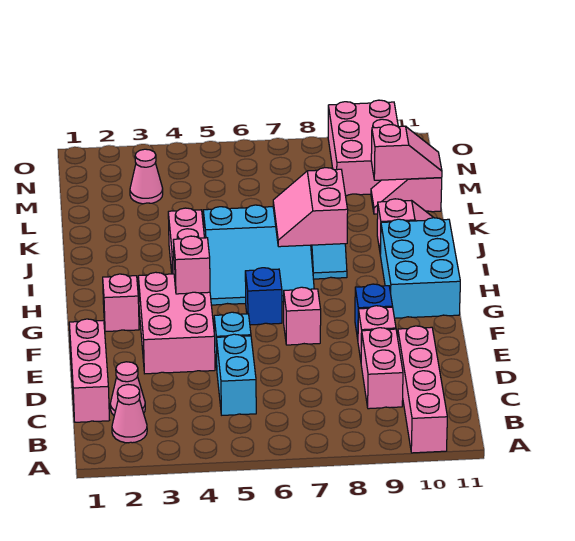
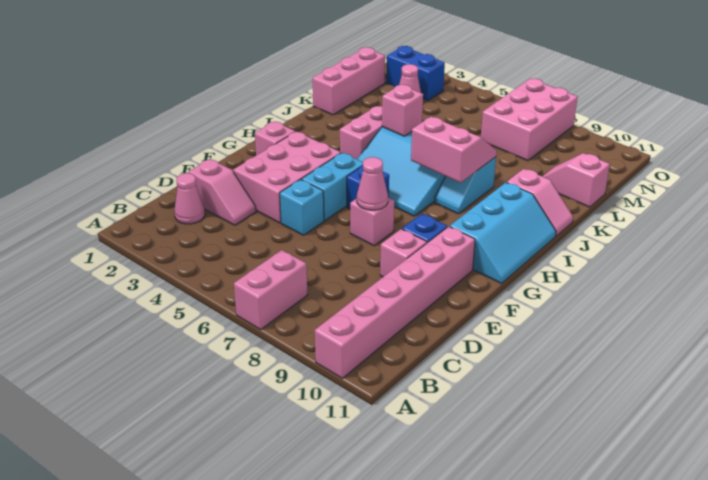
pink 1x4 brick [398,326,447,453] -> pink 1x6 brick [315,227,475,378]
pink 1x1 cone [112,385,147,443] -> pink 1x1 cone moved to [357,157,388,210]
pink 1x3 brick [69,319,109,422] -> pink 1x3 brick moved to [313,47,385,115]
cyan 1x2 brick [216,334,256,415] -> cyan 1x2 brick moved to [302,153,363,221]
pink 1x2 brick [361,328,403,409] -> pink 1x2 brick moved to [234,250,307,330]
pink 1x1 brick [173,236,210,294] -> pink 1x1 brick moved to [382,85,423,136]
cyan 2x3 brick [380,218,460,318] -> cyan 2x3 slope [450,182,556,283]
pink 2x2 slope [273,168,348,247] -> pink 2x2 slope turned to [411,117,497,183]
pink 1x2 slope [371,125,442,180] -> pink 1x2 slope moved to [188,159,256,225]
pink 2x3 brick [328,100,398,195] -> pink 2x3 brick moved to [481,79,578,161]
none -> blue 1x2 brick [386,46,445,101]

